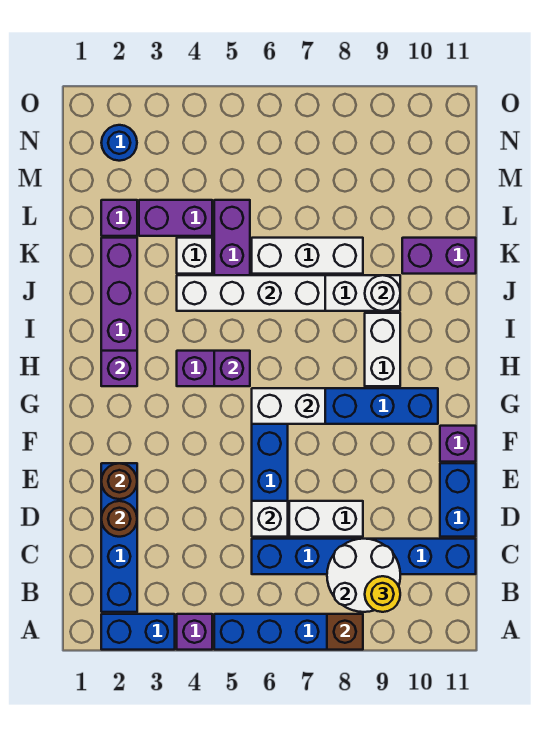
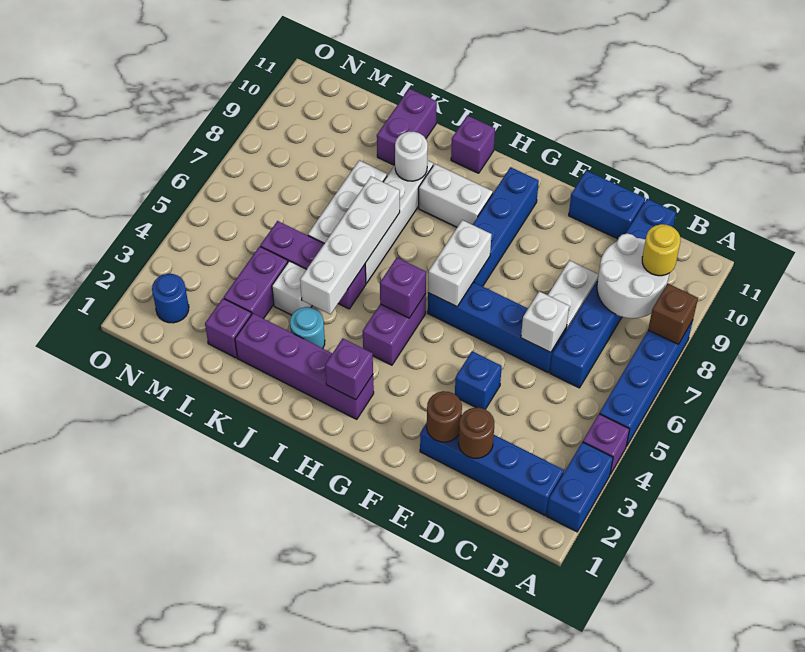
none -> blue 1x1 brick [455,351,502,409]
purple 1x1 brick [440,426,476,462] -> purple 1x1 brick moved to [451,115,495,173]
none -> cyan 1x1 round brick [290,307,325,348]

